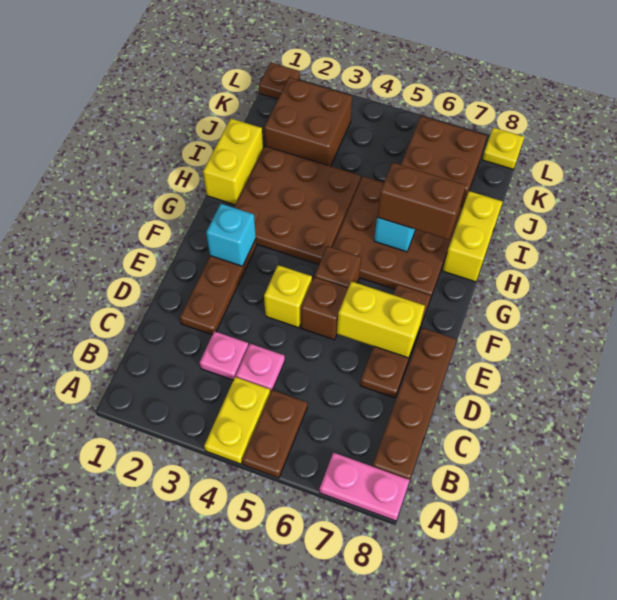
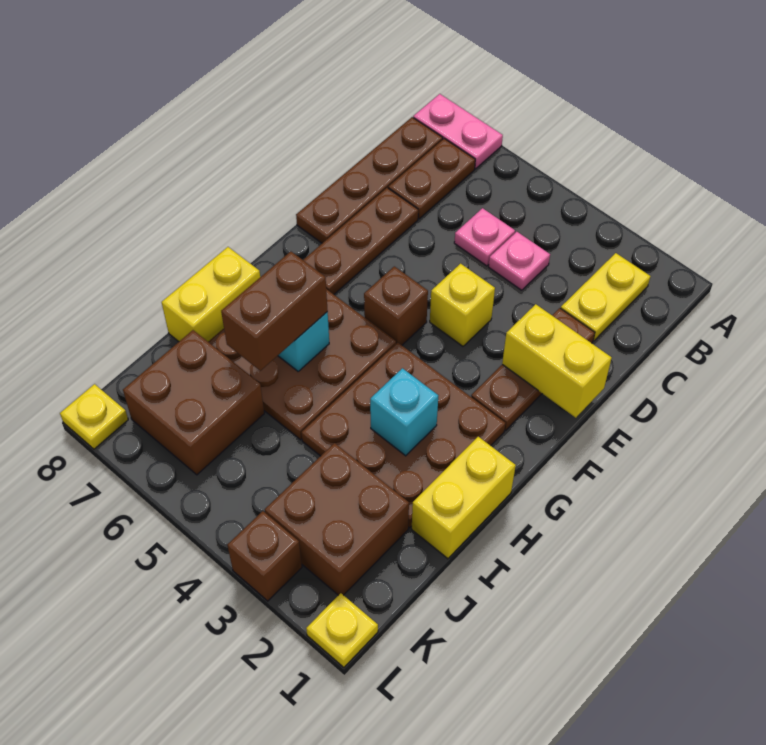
yellow 1x2 plate [204,377,270,464] -> yellow 1x2 plate moved to [561,253,650,341]
brown 1x2 plate [242,390,307,478] -> brown 1x2 plate moved to [388,139,475,219]
pink 1x1 plate [200,331,249,380] -> pink 1x1 plate moved to [454,208,515,266]
brown 1x1 brick [301,277,348,340] -> brown 1x1 brick moved to [227,511,302,601]
yellow 1x2 brick [337,281,425,358] -> yellow 1x2 brick moved to [502,304,612,418]
cyan 1x1 brick [206,204,256,266] -> cyan 1x1 brick moved to [370,368,438,456]
brown 1x2 brick [377,163,466,240] -> brown 1x2 brick turned to [221,252,328,371]
brown 1x1 plate [259,63,300,99] -> yellow 1x1 plate [306,593,378,667]

